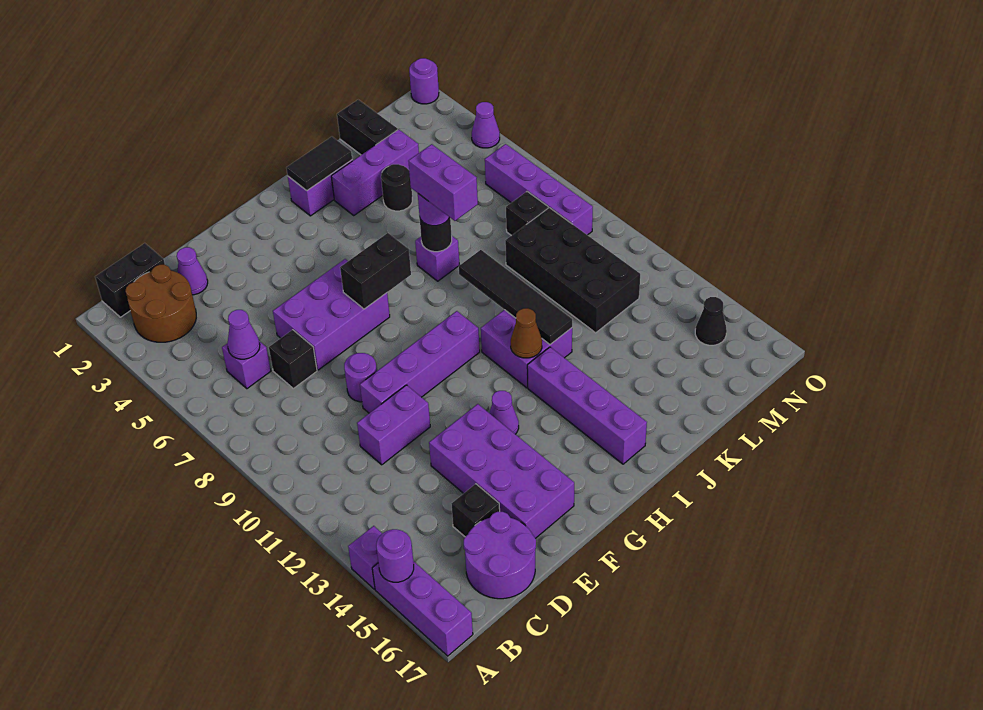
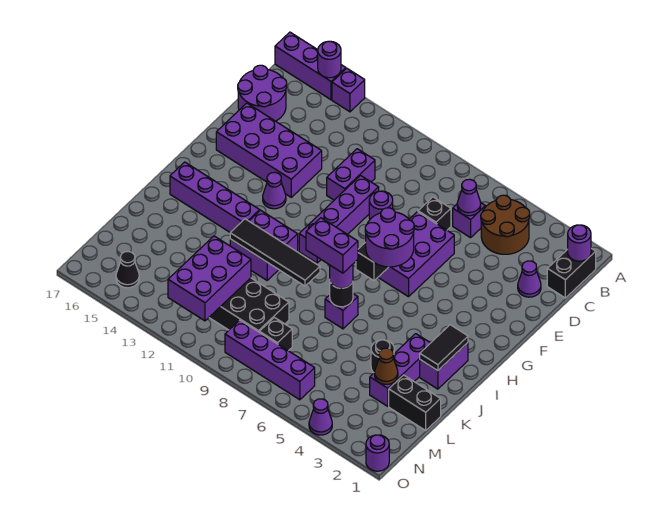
none -> purple 1x1 round brick [568,225,591,261]
brown 2x2 round brick [125,265,196,342] -> brown 2x2 round brick moved to [481,195,530,254]
black 1x1 brick [452,484,500,537] -> none
none -> purple 2x2 round brick [365,208,414,267]
brown 1x1 cone [511,308,542,358] -> brown 1x1 cone moved to [375,348,398,384]
none -> purple 2x3 brick [168,236,251,321]

